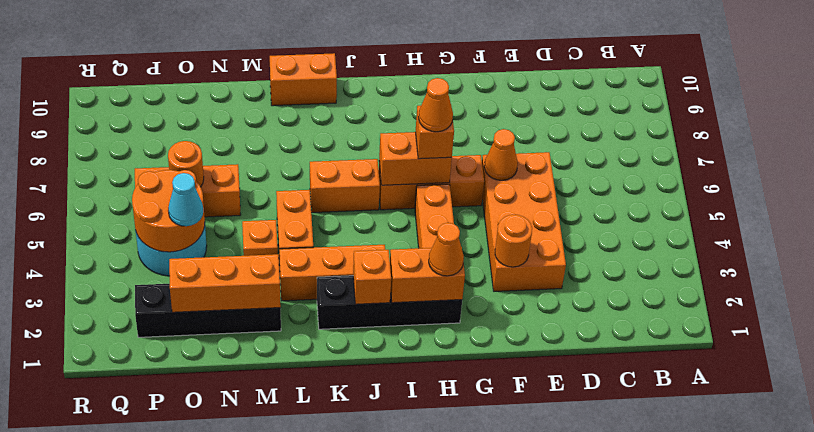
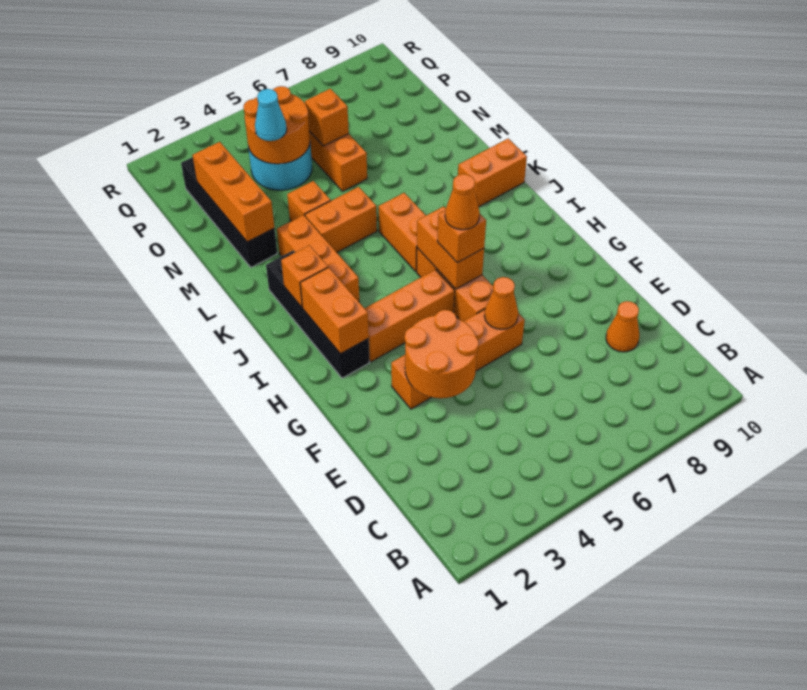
orange 2x4 brick [482,152,566,291] -> orange 1x4 brick [391,309,525,409]
orange 1x1 round brick [495,215,532,267] -> orange 2x2 round brick [404,310,479,398]
orange 1x1 cone [429,223,464,276] -> orange 1x1 cone moved to [606,301,639,352]
orange 1x2 brick [270,53,337,106] -> orange 1x2 brick turned to [458,139,527,207]
orange 1x1 round brick [168,141,204,187] -> orange 1x1 brick [305,89,349,146]

